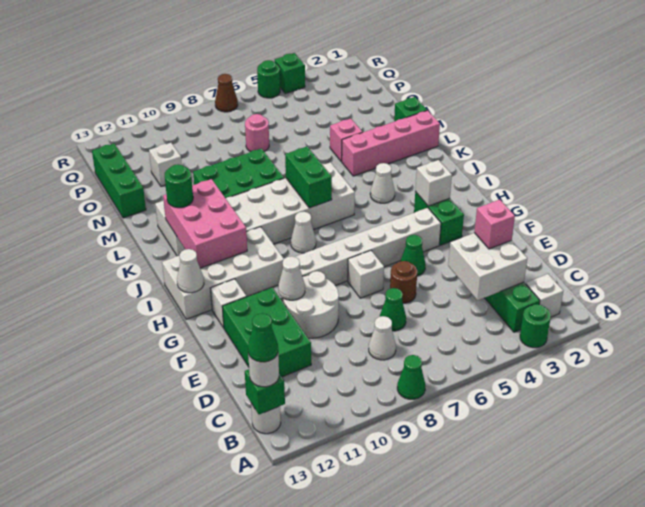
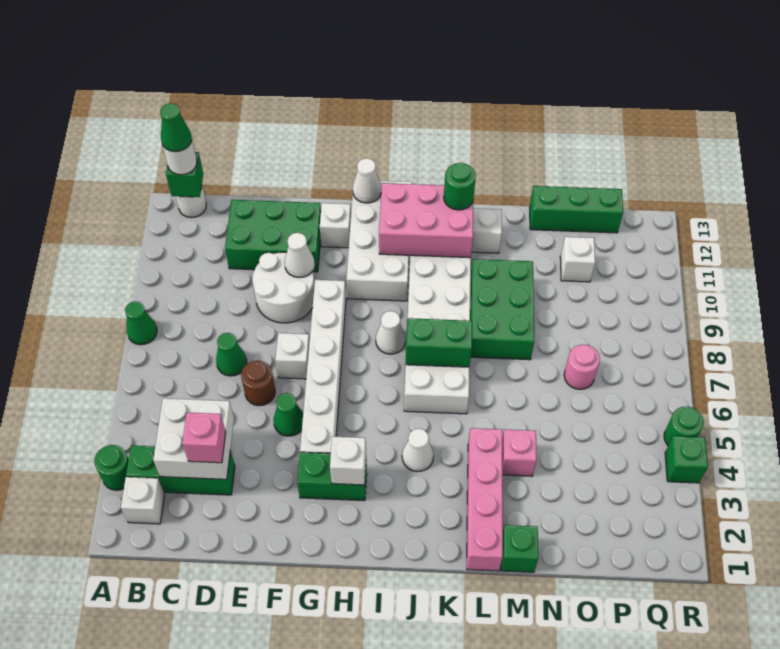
white 1x1 cone [369,316,396,360] -> none
brown 1x1 cone [215,74,238,112] -> none

